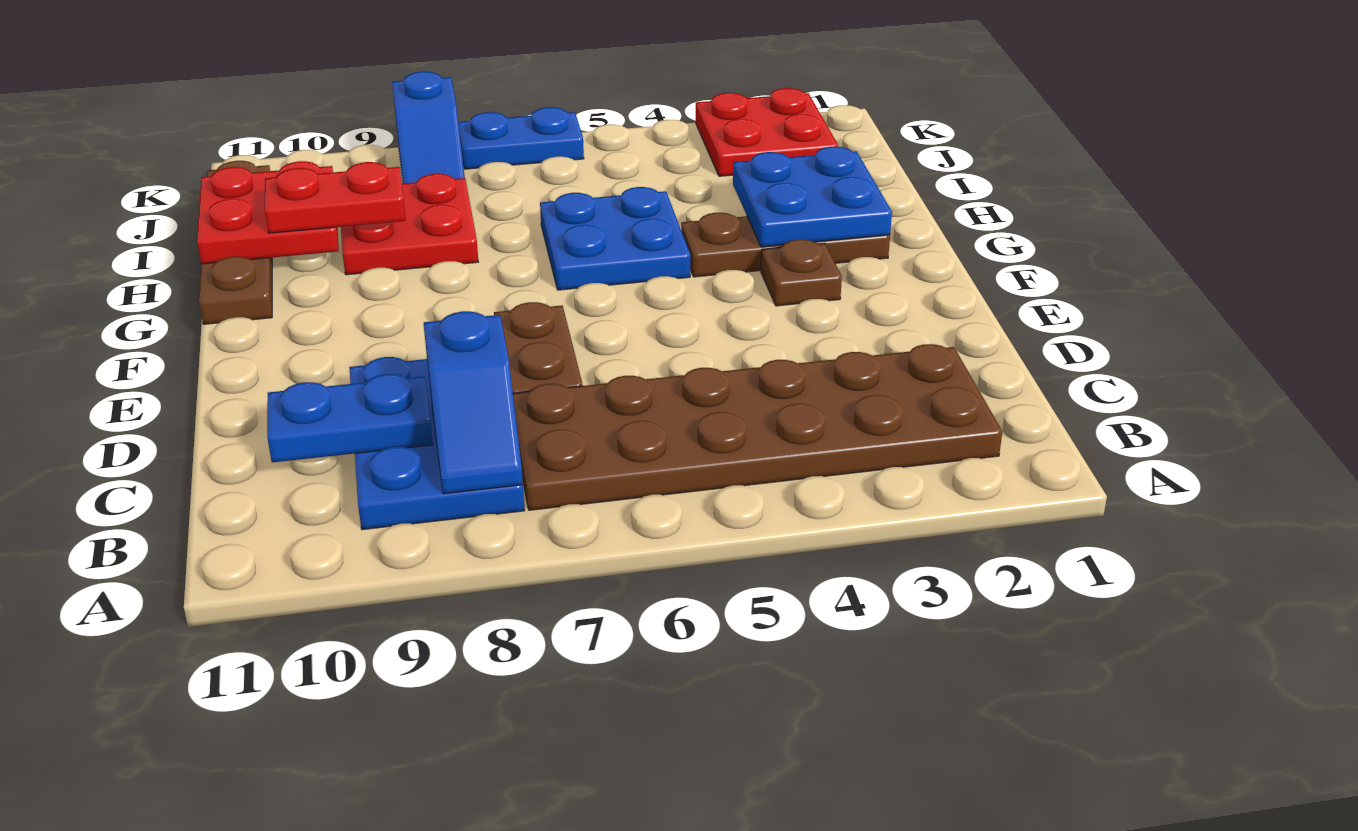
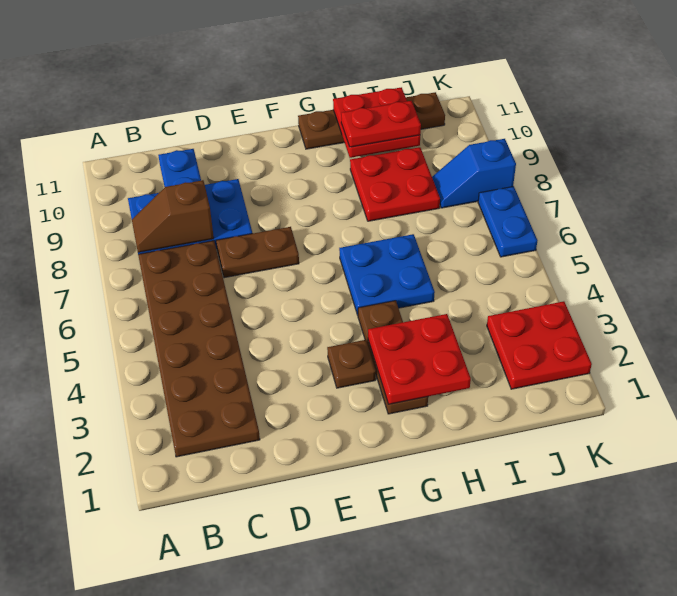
blue 1x2 slope [424,311,523,494] -> brown 1x2 slope [132,180,214,252]
blue 2x2 plate [733,147,892,247] -> red 2x2 plate [368,314,471,404]
red 1x2 plate [265,162,406,233] -> red 1x2 plate turned to [341,101,421,147]

